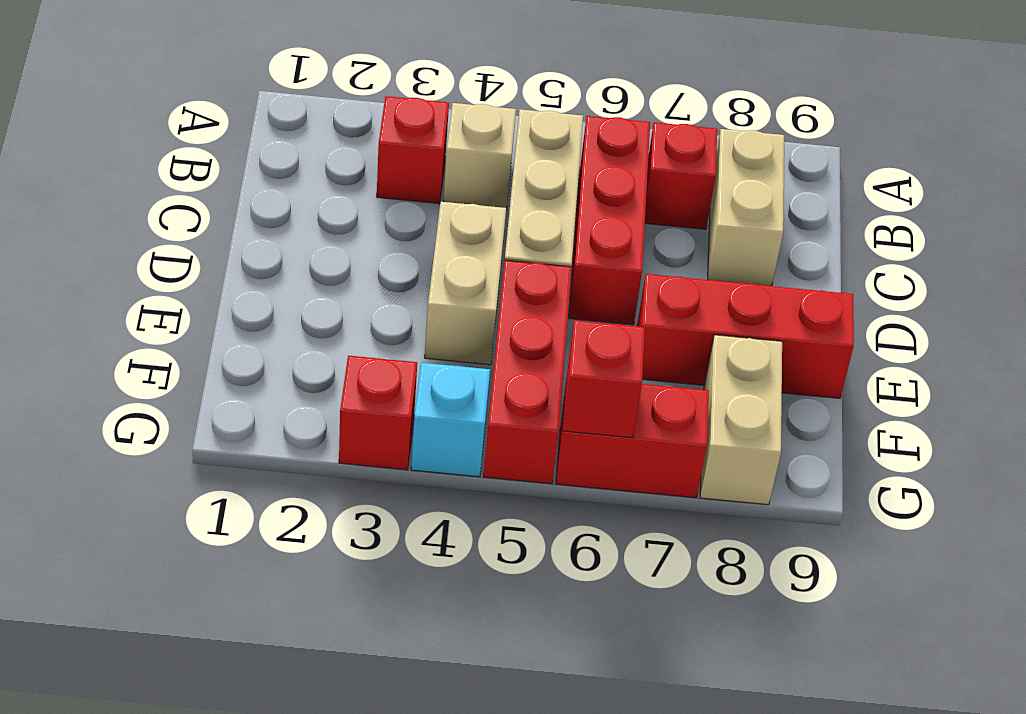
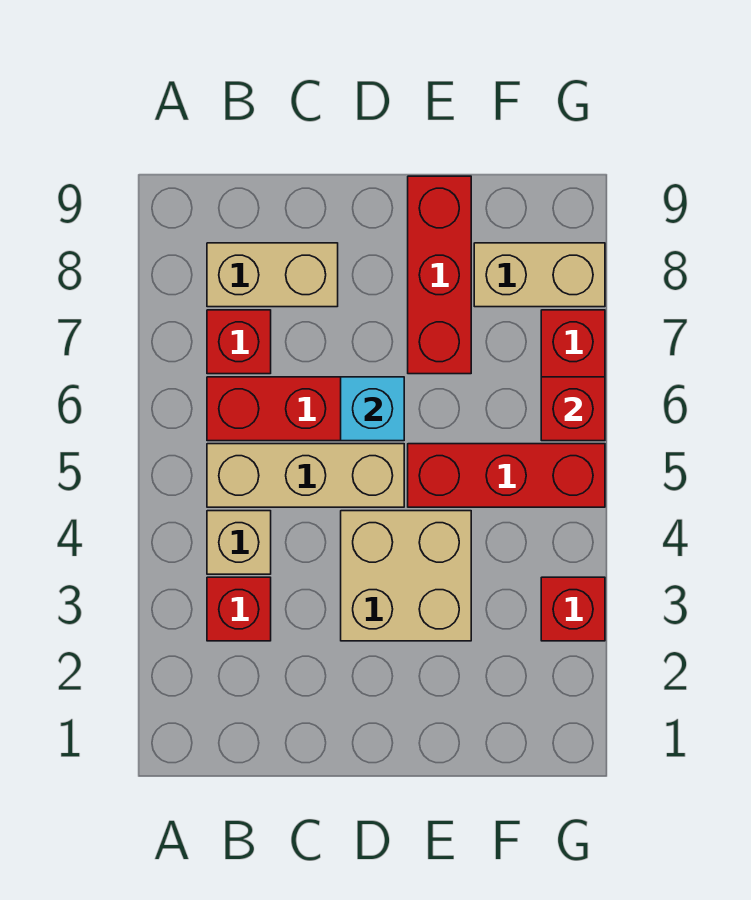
tan 1x2 brick [425,202,506,365] -> tan 2x2 brick [341,511,471,641]
cyan 1x1 brick [411,363,490,477] -> cyan 1x1 brick moved to [341,377,404,441]

